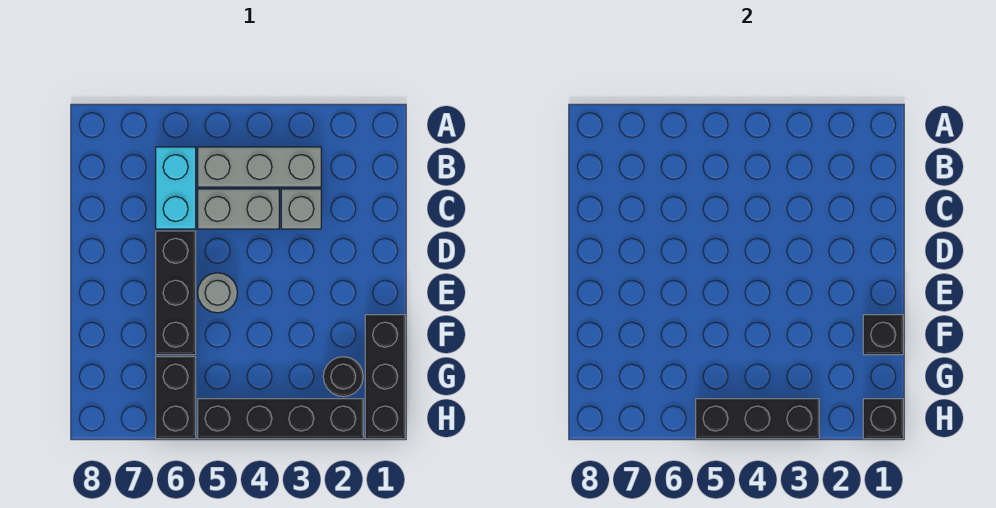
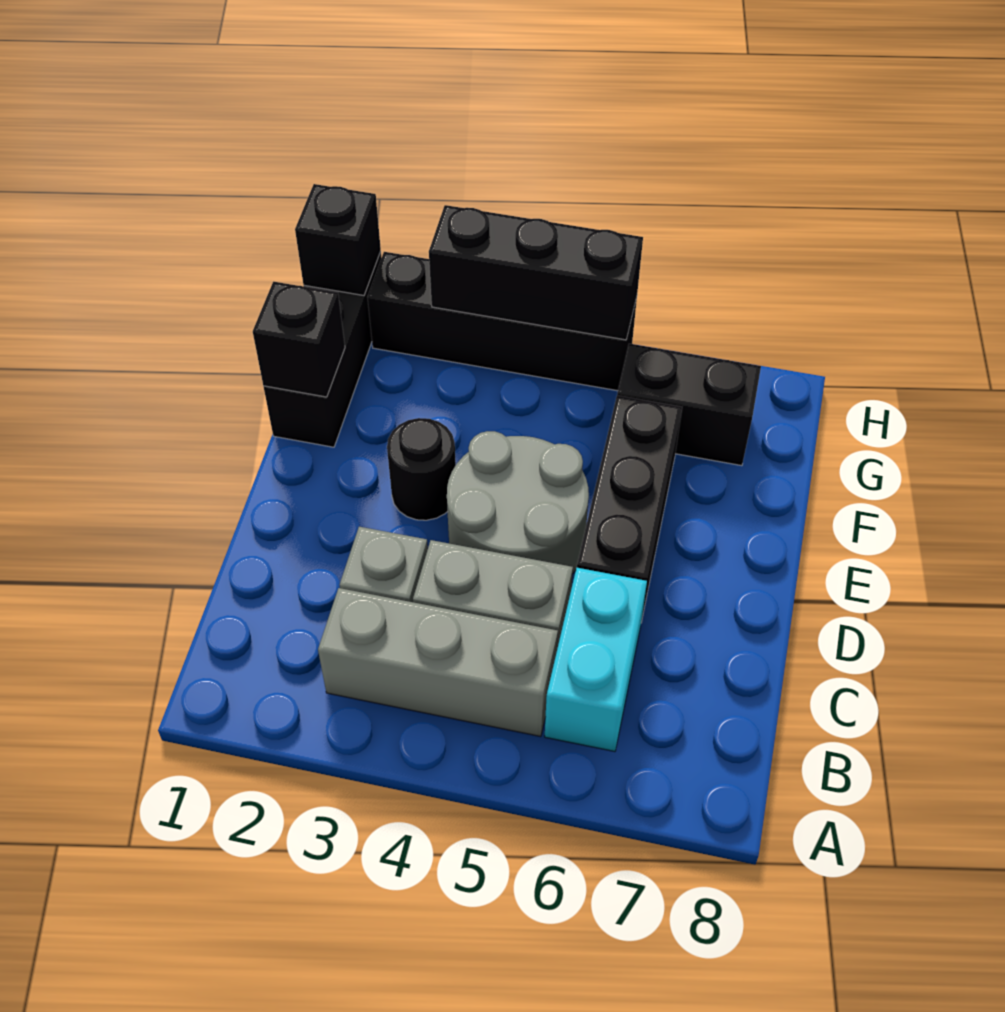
grey 1x1 round brick [198,273,237,313] -> grey 2x2 round brick [447,431,589,574]
black 1x1 round brick [323,357,363,397] -> black 1x1 round brick moved to [387,418,456,520]
black 1x2 brick [156,357,196,439] -> black 1x2 brick turned to [617,344,761,466]

